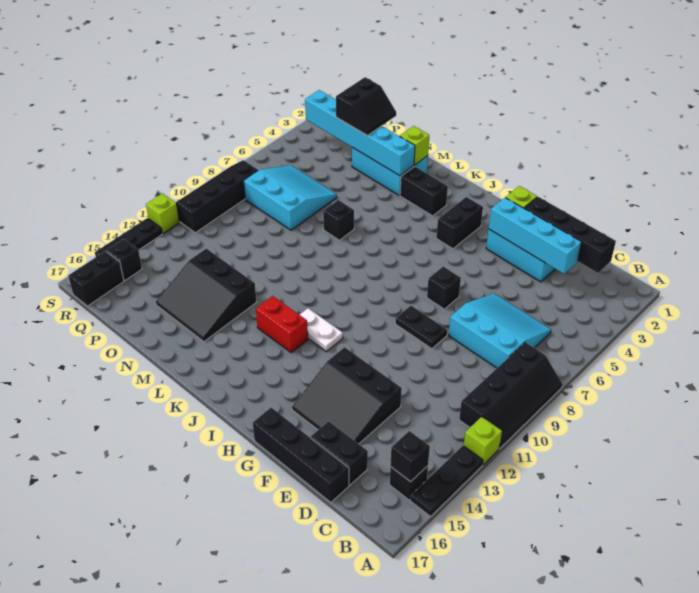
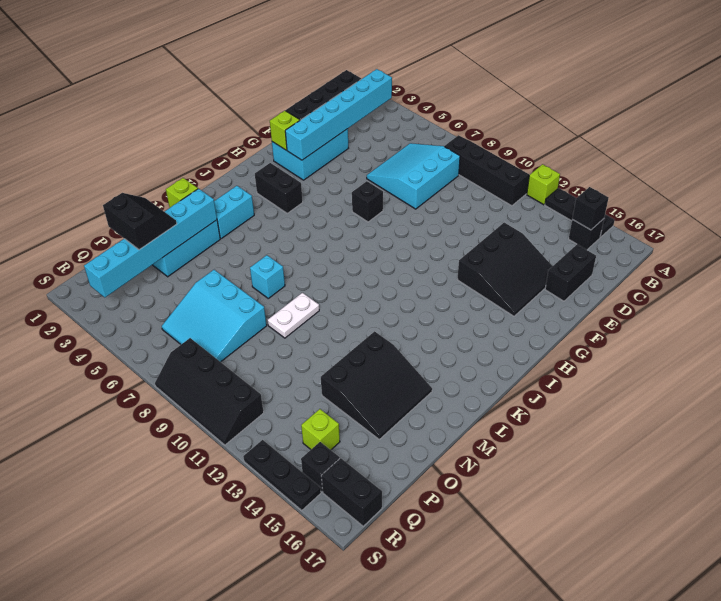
cyan 1x4 brick [489,198,582,274] -> cyan 1x6 brick [285,69,392,160]
black 1x4 brick [253,408,349,502] -> none
black 1x2 plate [395,306,447,349] -> none
white 1x2 plate [300,308,343,352] -> white 1x2 plate moved to [268,293,319,338]
red 1x2 brick [256,296,308,352] -> none
black 1x2 brick [400,167,448,216] -> cyan 1x2 brick [214,186,254,238]
black 1x1 brick [323,200,354,240] -> cyan 1x1 brick [250,255,285,298]
cyan 3x3 slope [244,165,337,230] -> cyan 3x3 slope turned to [162,270,267,362]
lime 1x1 brick [146,193,179,233] -> lime 1x1 brick moved to [301,409,340,450]

